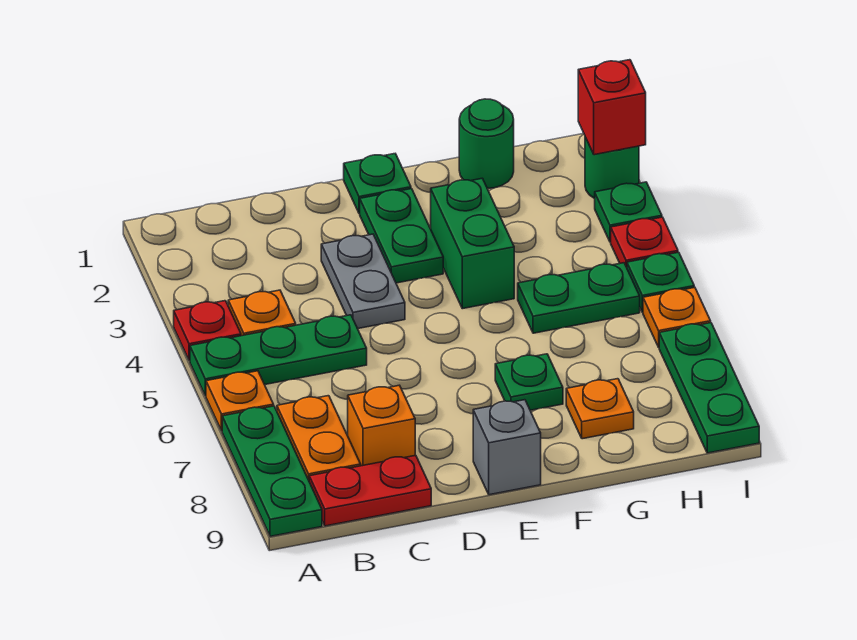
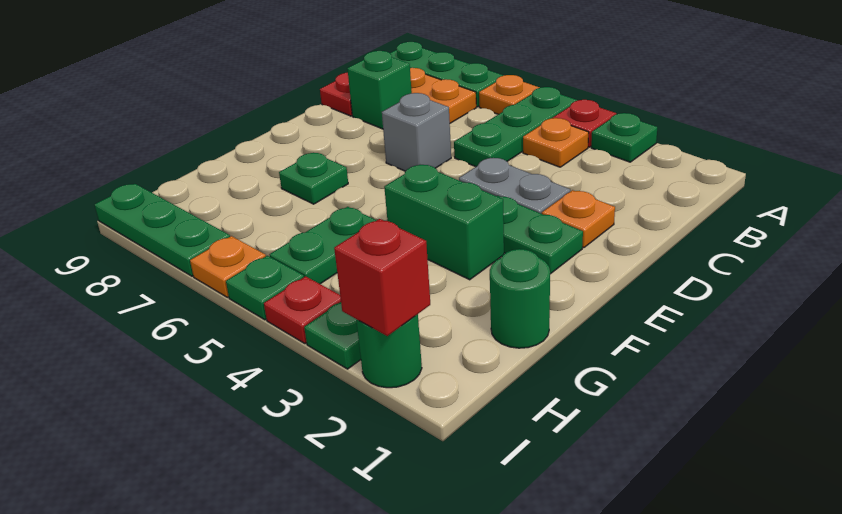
orange 1x1 brick [348,385,415,466] -> green 1x1 brick [347,51,412,129]
green 1x1 plate [344,154,411,214] -> green 1x1 plate moved to [591,113,657,162]
grey 1x1 brick [473,400,541,495] -> grey 1x1 brick moved to [382,93,451,171]
orange 1x1 plate [566,379,634,439] -> orange 1x1 plate moved to [542,190,615,248]

